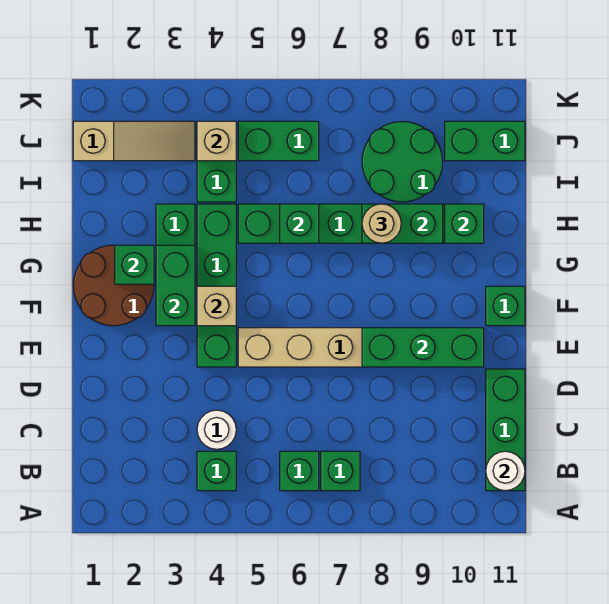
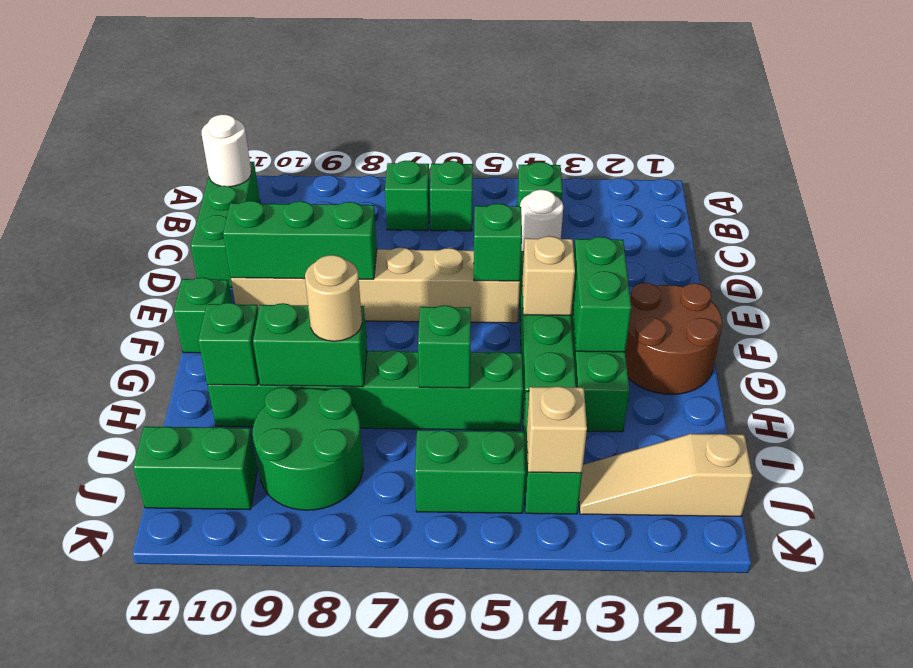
green 1x1 brick [115,245,154,284] -> green 1x1 brick moved to [474,204,522,281]

